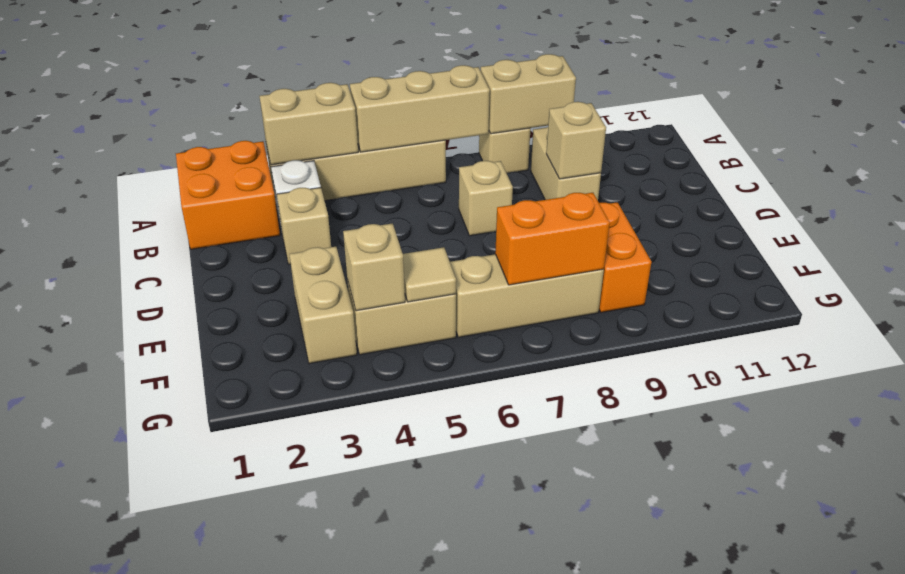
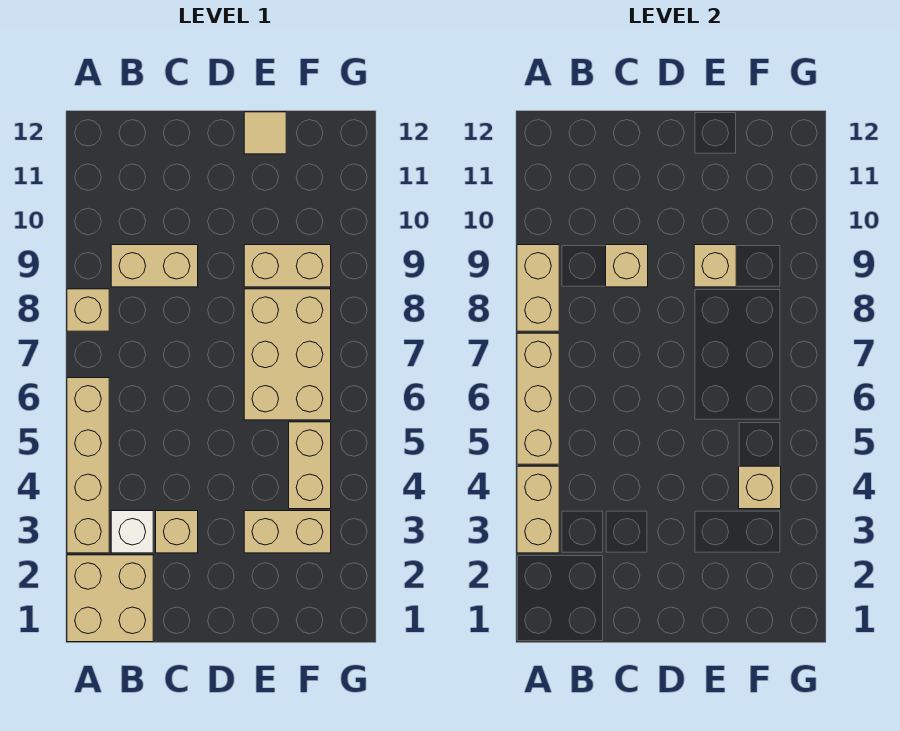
orange 2x2 brick [176,141,280,249] -> tan 2x2 brick [67,555,153,642]
tan 1x1 brick [459,161,513,236] -> tan 1x1 brick moved to [694,245,736,287]
orange 1x2 brick [599,202,651,313] -> tan 1x2 brick [244,245,331,287]
tan 1x1 tile [403,247,456,302] -> tan 1x1 tile moved to [244,112,286,154]
tan 1x3 brick [450,254,604,337] -> tan 2x3 brick [244,289,331,420]
orange 1x2 brick [495,193,610,285] -> none

